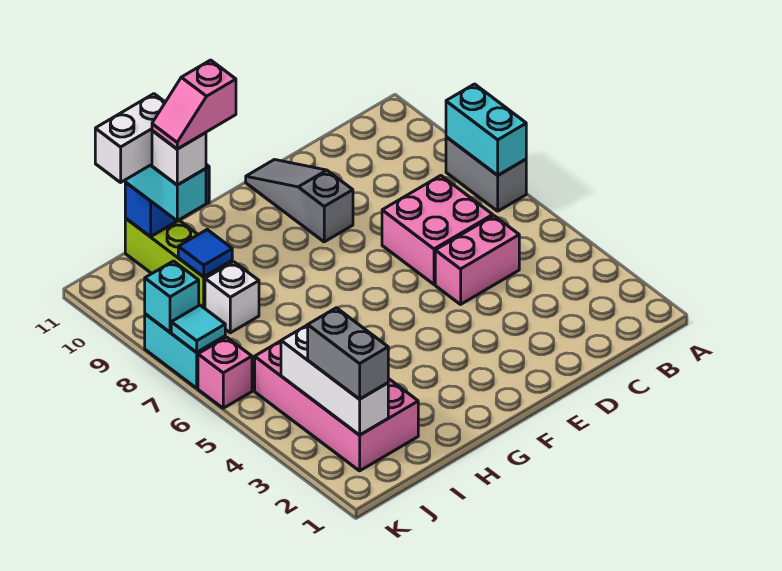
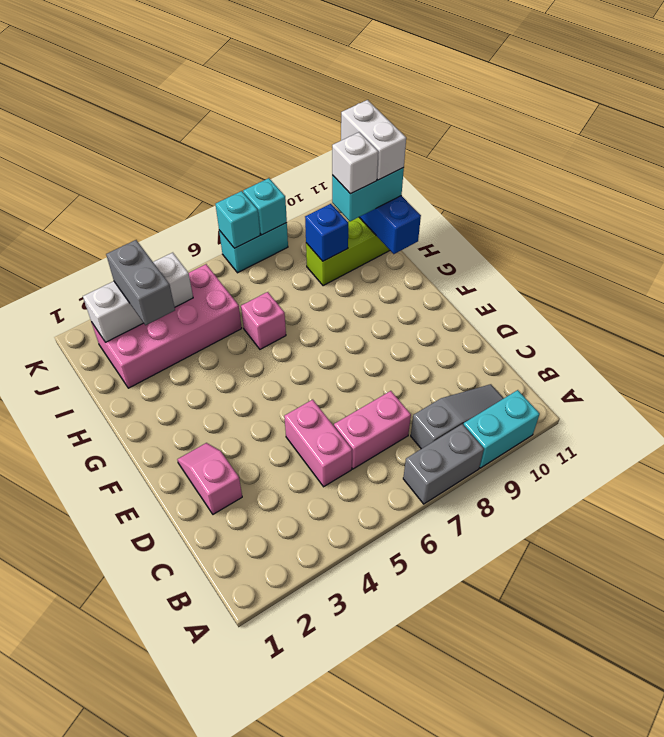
cyan 1x2 brick [446,84,526,175] -> cyan 1x2 brick moved to [463,390,540,468]
pink 2x2 brick [382,176,493,284] -> pink 1x2 brick [334,391,411,469]
grey 1x3 slope [246,160,353,242] -> grey 1x3 slope moved to [411,384,504,449]
pink 1x2 slope [152,60,236,149] -> pink 1x2 slope moved to [177,443,242,514]
white 1x1 brick [205,262,259,333] -> none
blue 1x1 tile [178,230,232,277] -> blue 1x1 brick [305,204,348,261]
grey 1x2 brick [308,308,388,399] -> grey 1x2 brick turned to [106,240,175,325]
pink 1x1 brick [198,337,252,408] -> pink 1x1 brick moved to [241,292,286,349]
cyan 1x1 tile [171,305,225,352] -> cyan 1x1 brick [216,191,260,248]

